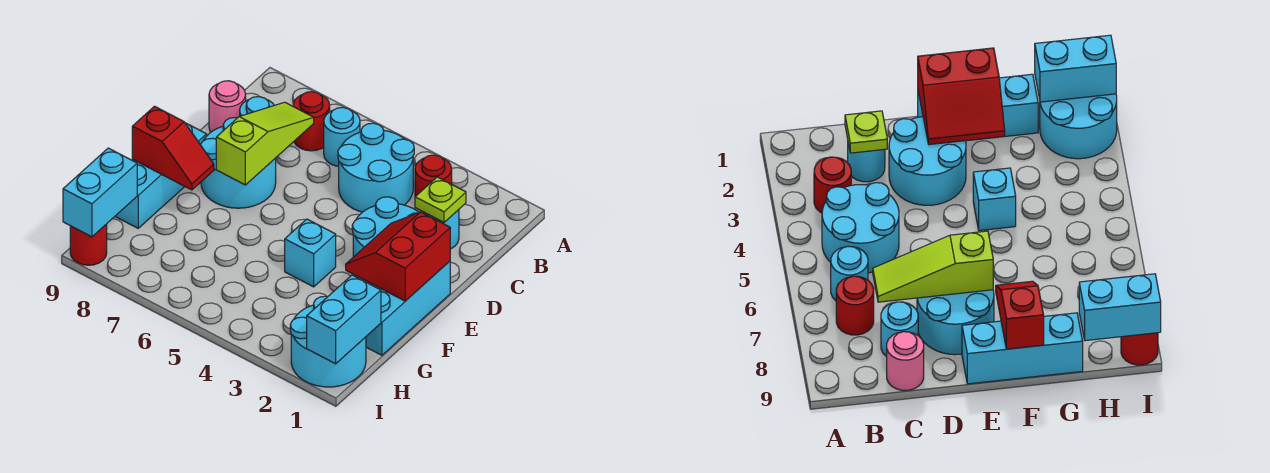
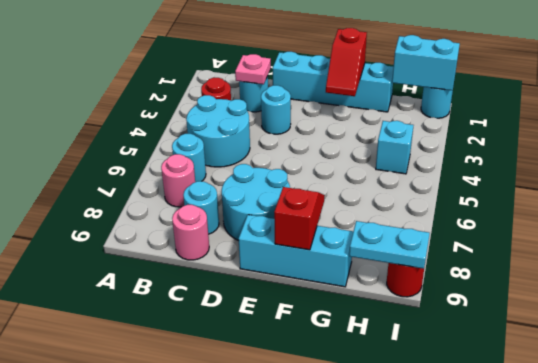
red 1x1 round brick [293,92,330,151] -> pink 1x1 round brick [161,154,195,207]
lime 1x1 plate [415,177,466,222] -> pink 1x1 plate [235,54,271,84]
lime 1x3 slope [216,102,314,185] -> none
cyan 2x2 round brick [352,197,419,283] -> cyan 1x1 round brick [261,85,291,134]
cyan 1x3 brick [366,261,450,355] -> cyan 1x4 brick [273,52,393,112]
red 2x2 slope [346,212,450,301] -> red 1x2 slope [326,28,367,96]
cyan 1x1 brick [285,219,336,287] -> cyan 1x1 brick moved to [376,121,413,174]
cyan 2x2 round brick [290,296,366,387] -> cyan 1x1 round brick [421,87,453,118]
cyan 1x2 brick [63,148,137,237] -> cyan 1x2 plate [349,221,430,269]

